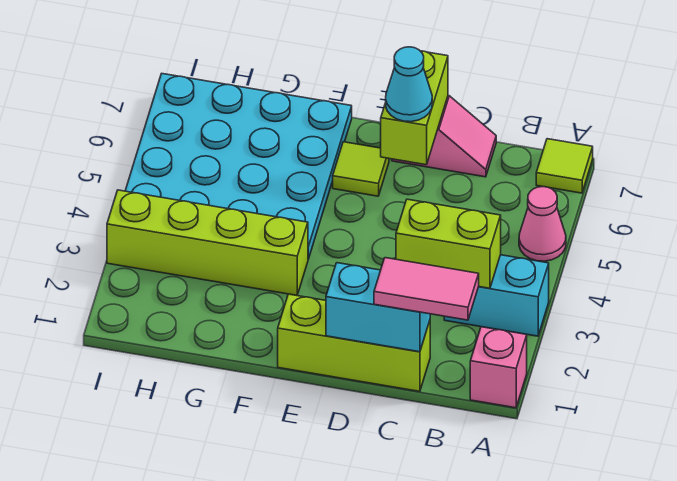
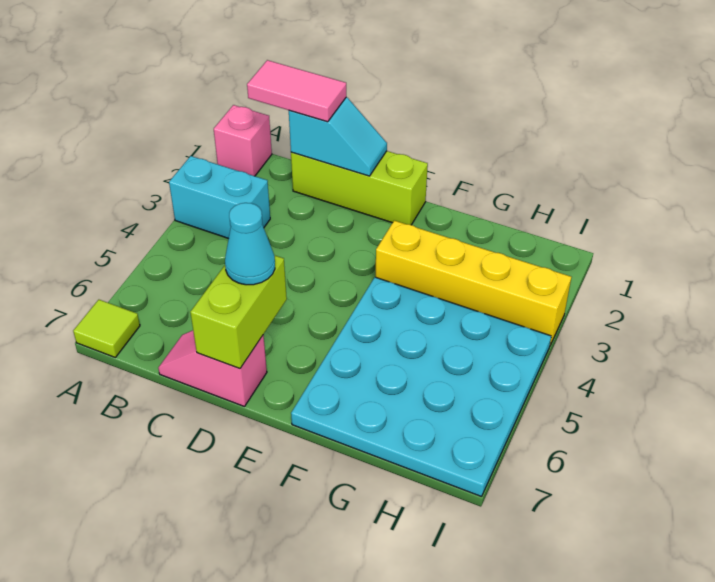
pink 1x1 cone [519,187,566,261] -> none
lime 1x2 brick [396,199,501,288] -> none
cyan 1x2 brick [326,263,430,352] -> cyan 1x2 slope [289,97,387,176]
lime 1x1 tile [333,142,389,196] -> none
lime 1x4 brick [107,190,308,295] -> yellow 1x4 brick [376,220,571,345]

